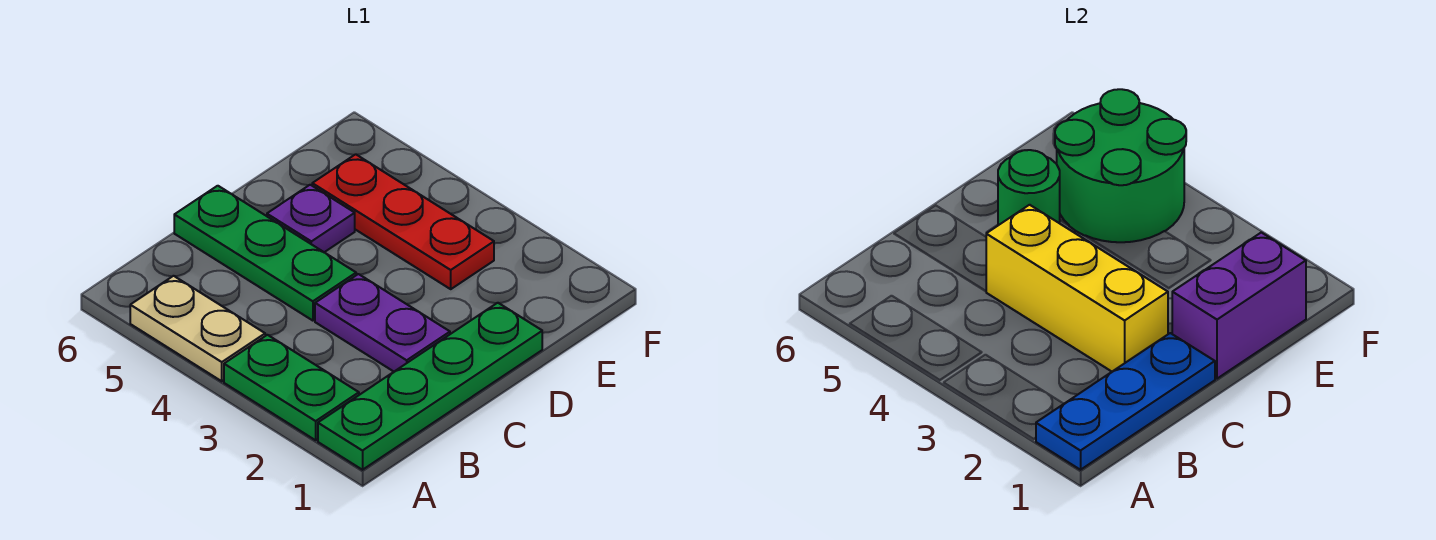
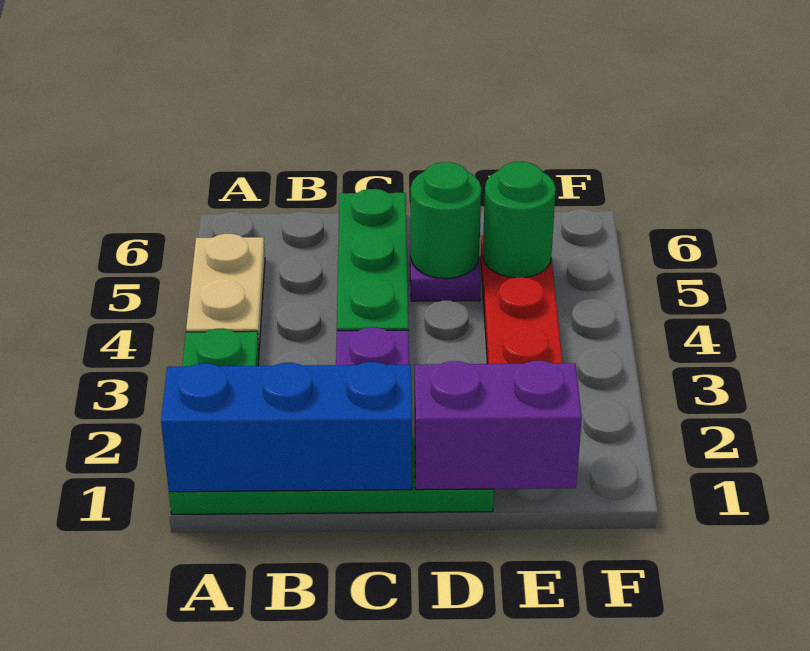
blue 1x3 plate [1036,333,1215,470] -> blue 1x3 brick [161,362,412,492]
yellow 1x3 brick [986,205,1168,371] -> none
green 2x2 round brick [1055,89,1186,242] -> green 1x1 round brick [483,162,556,278]

